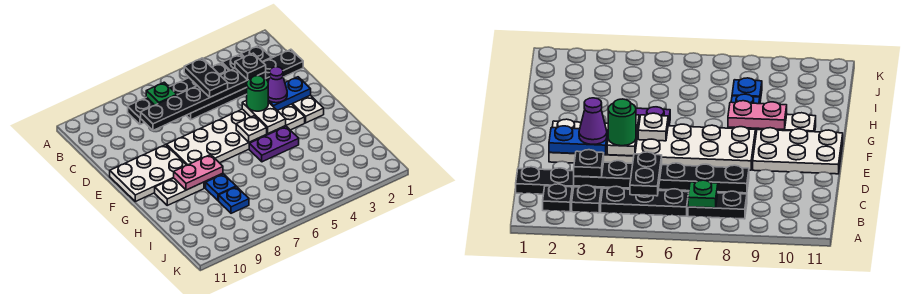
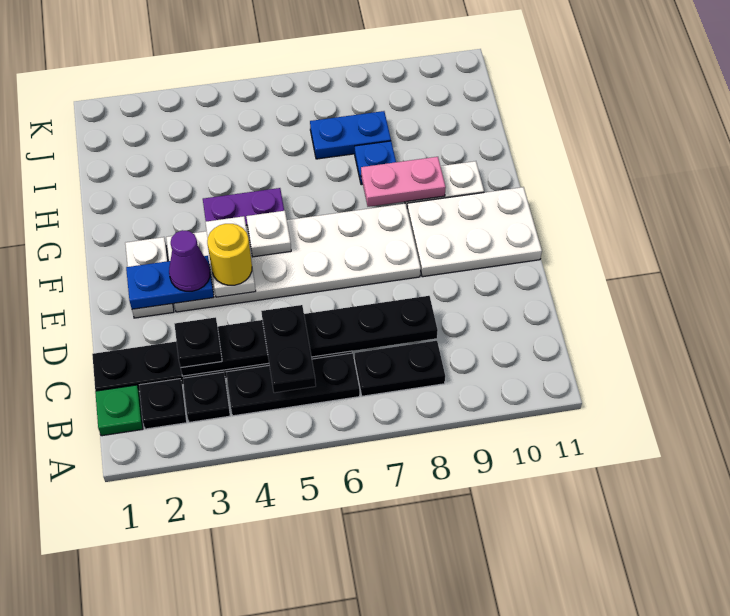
green 1x1 plate [146,82,177,105] -> green 1x1 plate moved to [95,385,143,436]
green 1x1 round brick [246,76,268,111] -> yellow 1x1 round brick [207,224,252,285]
blue 1x1 plate [219,187,249,213] -> blue 1x2 plate [310,111,391,159]

